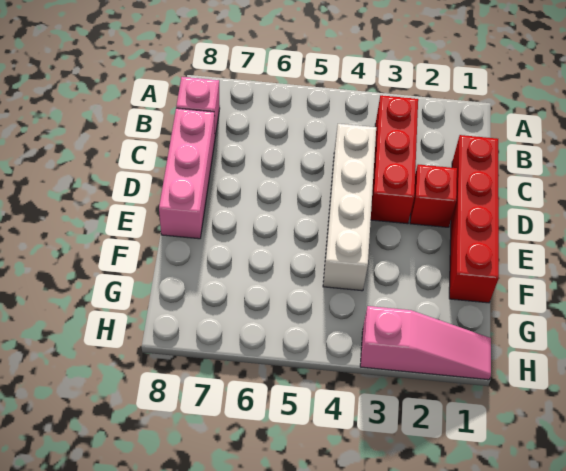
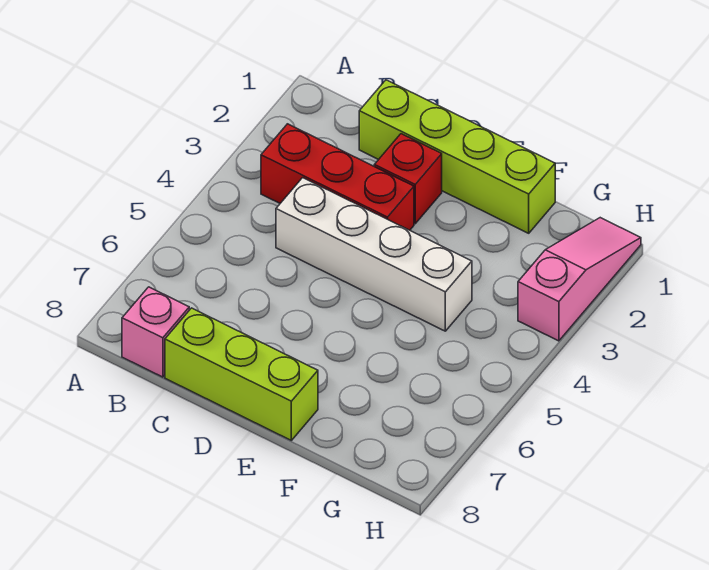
red 1x4 brick [449,135,499,303] -> lime 1x4 brick [359,80,555,233]
pink 1x3 brick [159,108,215,239] -> lime 1x3 brick [165,308,318,440]

